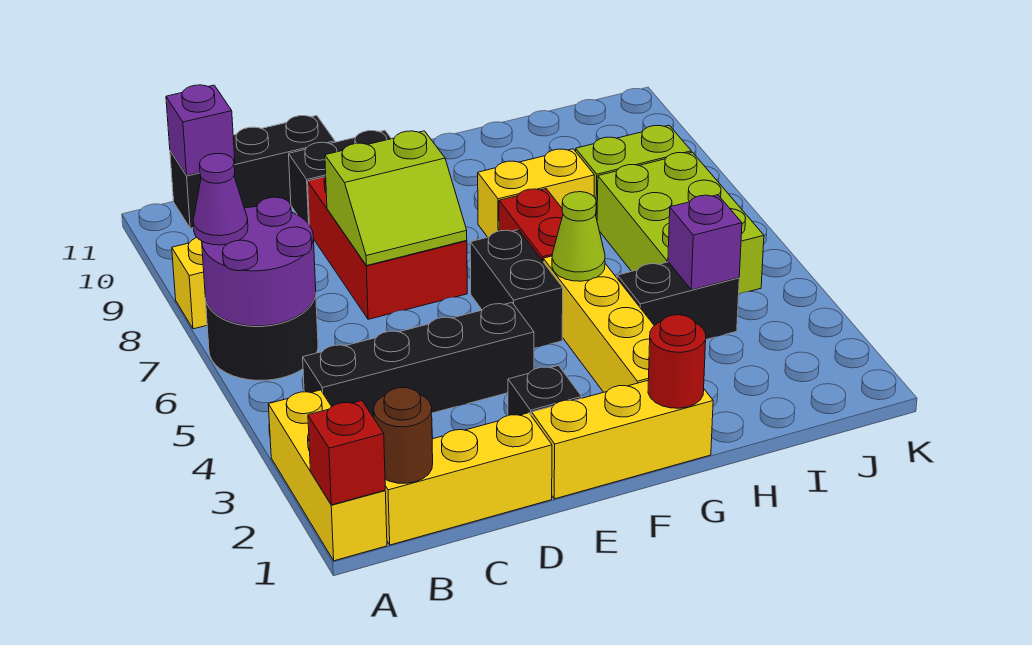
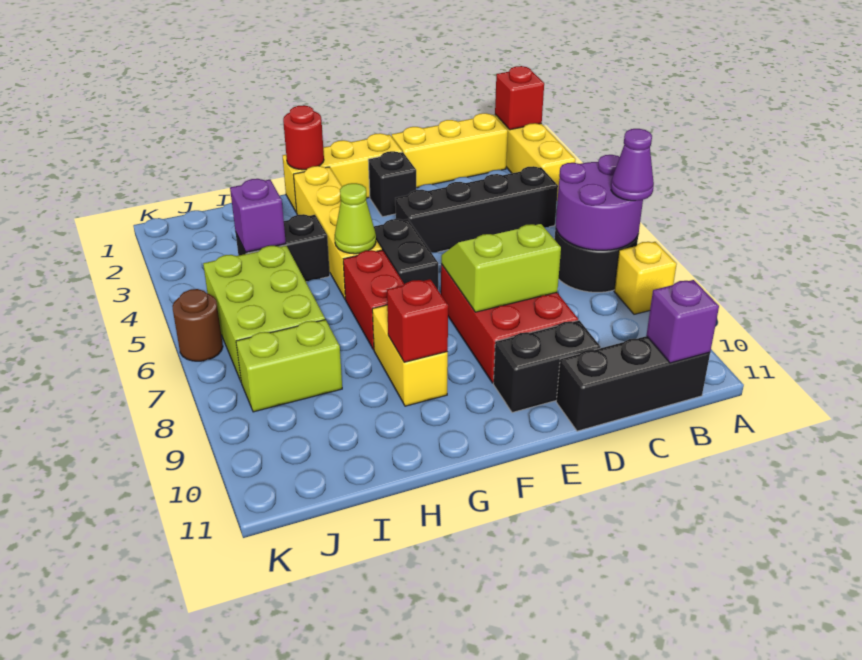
brown 1x1 round brick [374,388,433,483] -> brown 1x1 round brick moved to [172,289,223,361]
yellow 1x2 brick [478,149,594,237] -> yellow 1x2 brick turned to [372,305,448,406]
none -> red 1x1 brick [387,279,448,362]

